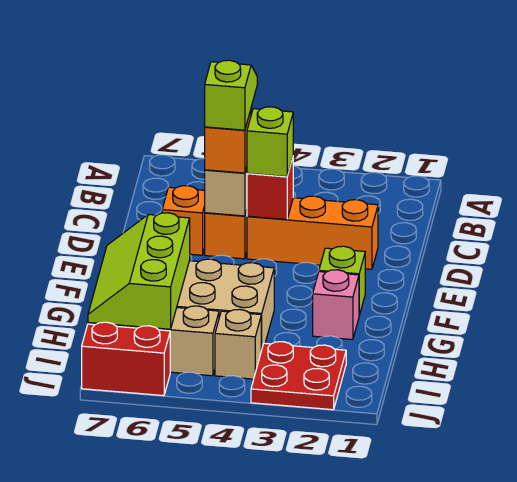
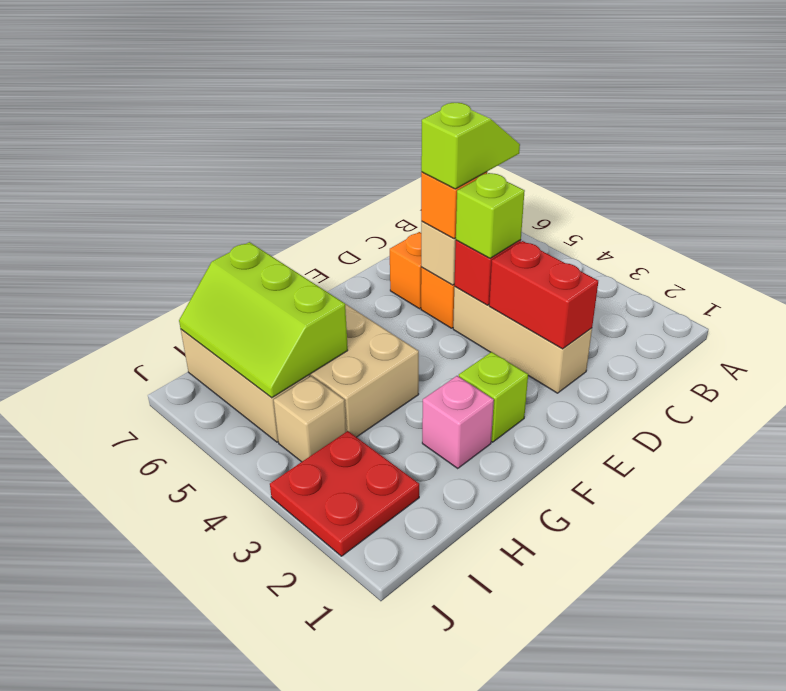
orange 1x3 brick [247,196,378,269] -> tan 1x3 brick [453,287,592,393]
lime 2x3 slope [88,213,190,329] -> lime 2x3 slope turned to [179,242,348,398]
red 1x2 brick [82,322,170,396] -> red 1x2 brick moved to [489,241,598,349]

